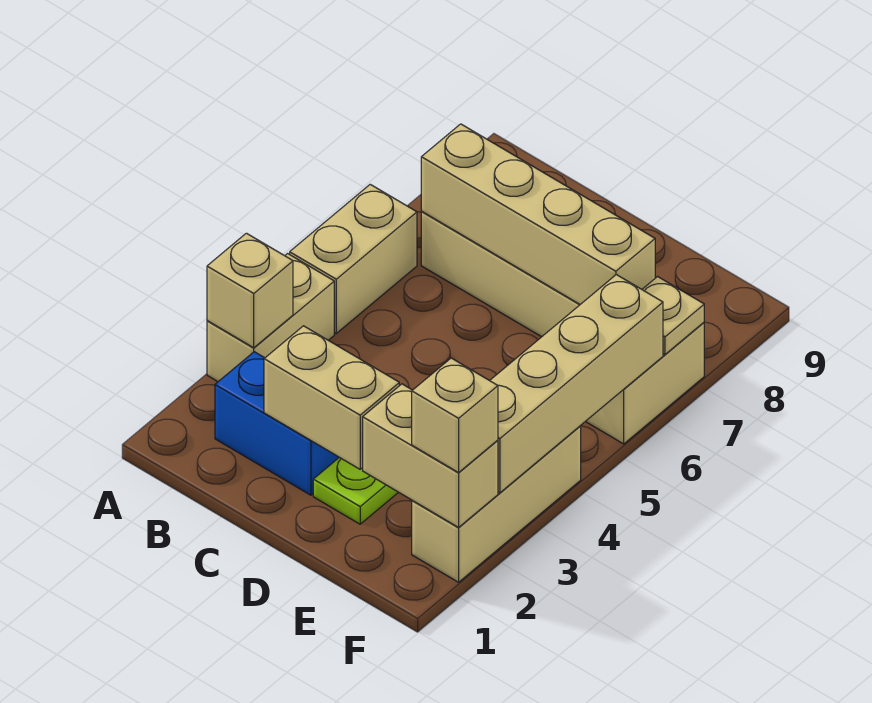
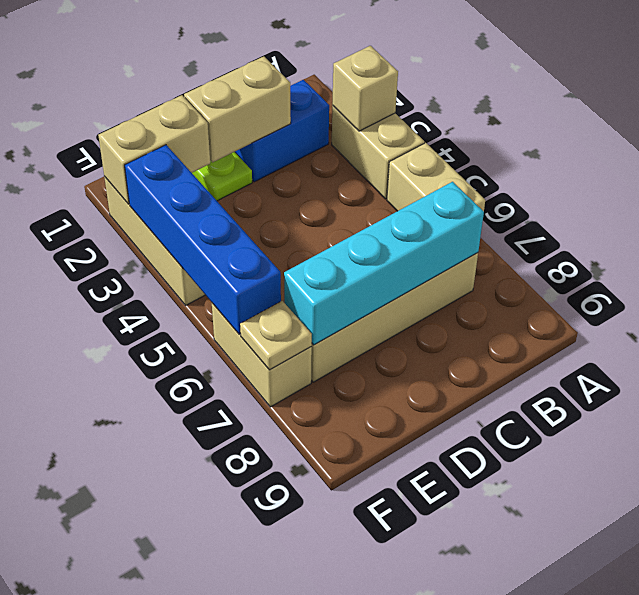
tan 1x4 brick [421,124,655,304] -> cyan 1x4 brick [284,182,484,345]
tan 1x1 brick [412,358,498,473] -> none
tan 1x4 brick [490,275,663,493] -> blue 1x4 brick [125,145,281,334]

